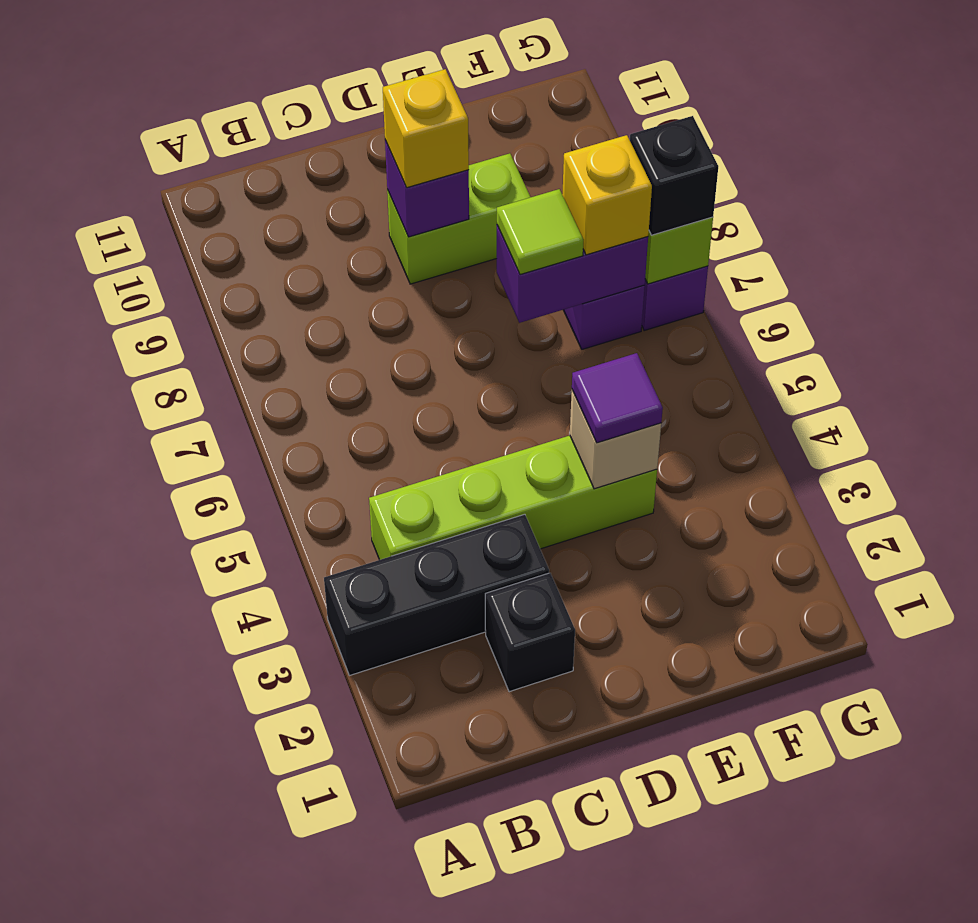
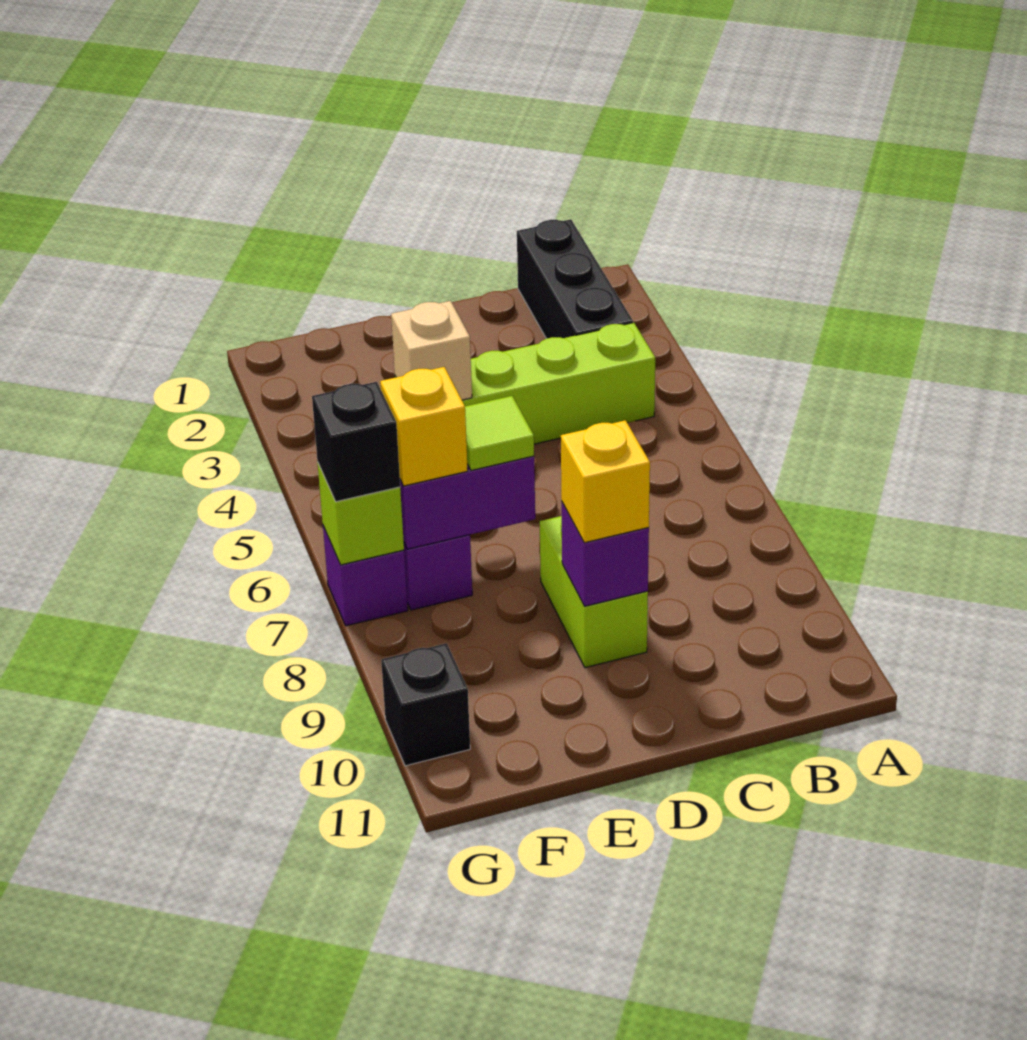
black 1x3 brick [324,514,549,676] -> black 1x3 brick turned to [517,219,633,339]
black 1x1 brick [485,573,575,692] -> black 1x1 brick moved to [381,643,470,766]
lime 1x2 brick [387,153,530,284] -> lime 1x2 brick turned to [540,516,648,668]
purple 1x1 tile [572,353,663,443] -> none

